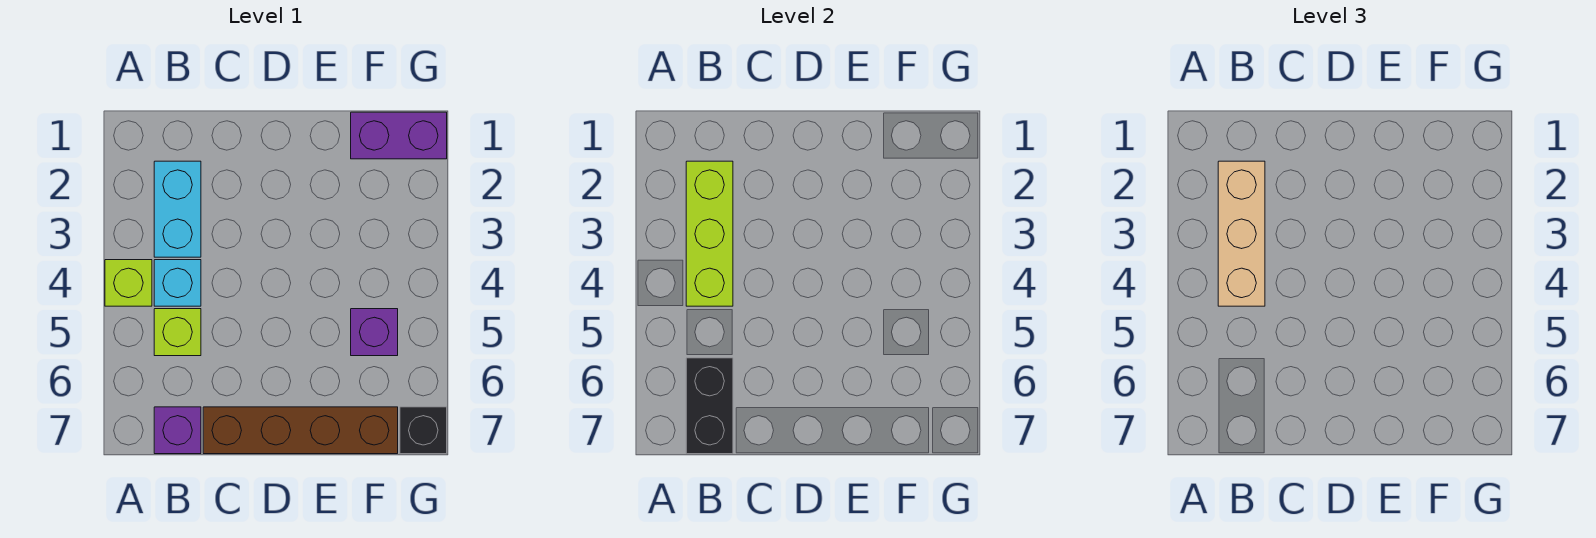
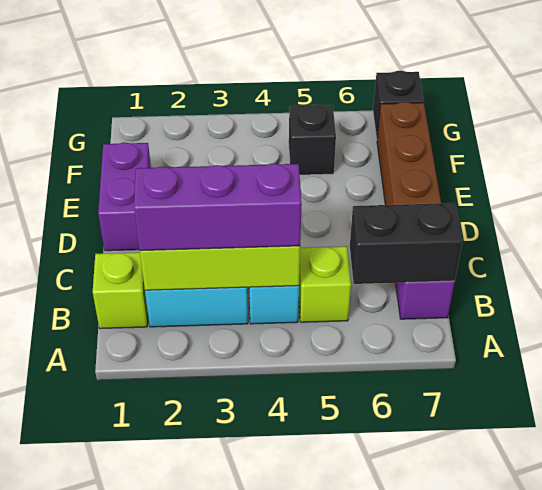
lime 1x1 brick [105,260,152,306] -> lime 1x1 brick moved to [93,252,148,329]
tan 1x3 brick [1218,161,1265,306] -> purple 1x3 brick [134,164,302,251]
purple 1x2 brick [351,112,447,159] -> purple 1x2 brick moved to [98,142,151,251]
purple 1x1 brick [351,309,398,356] -> black 1x1 brick [289,104,336,175]

